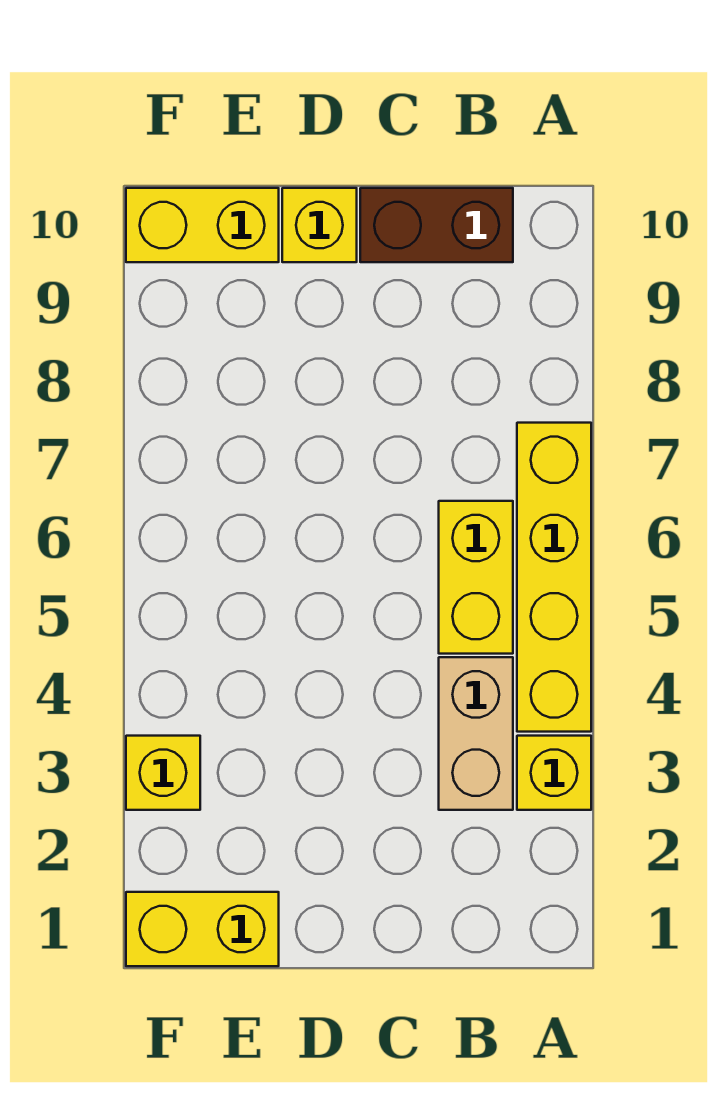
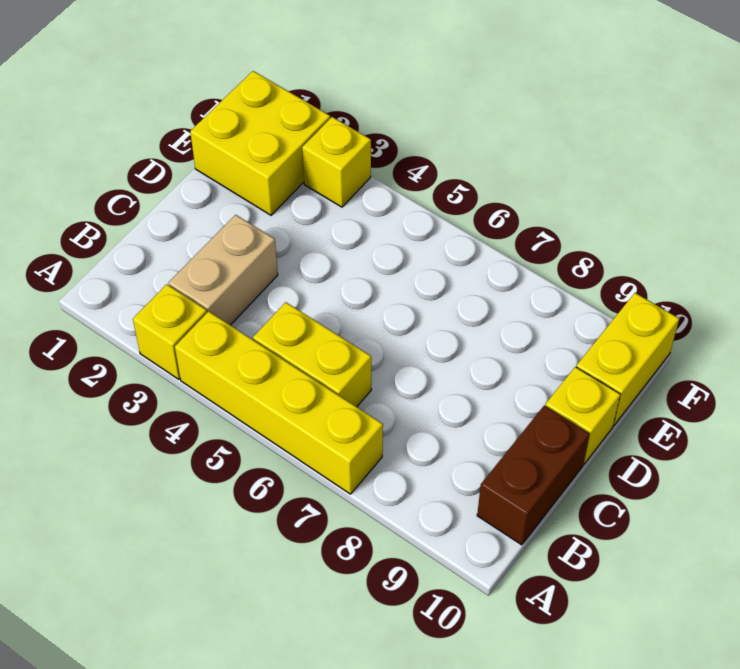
tan 1x2 brick [439,657,513,810] -> tan 1x2 brick turned to [169,215,278,325]
yellow 1x2 brick [126,892,279,966] -> yellow 2x2 brick [190,71,330,215]

